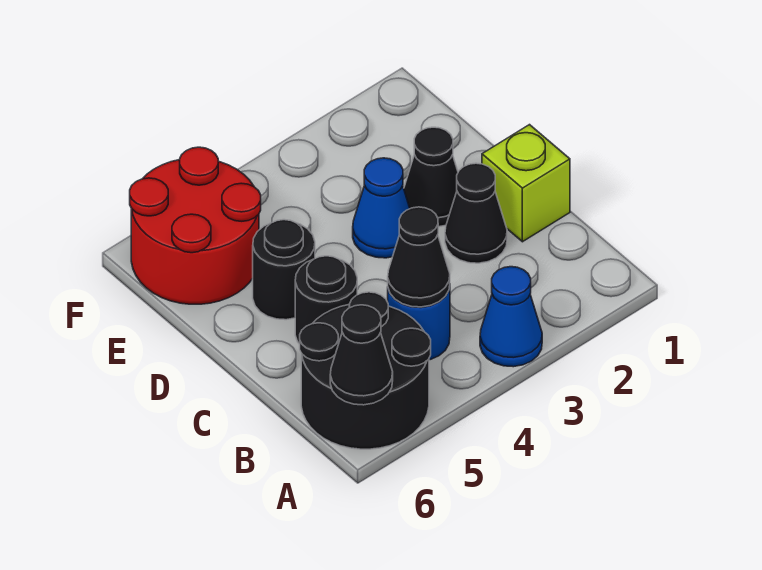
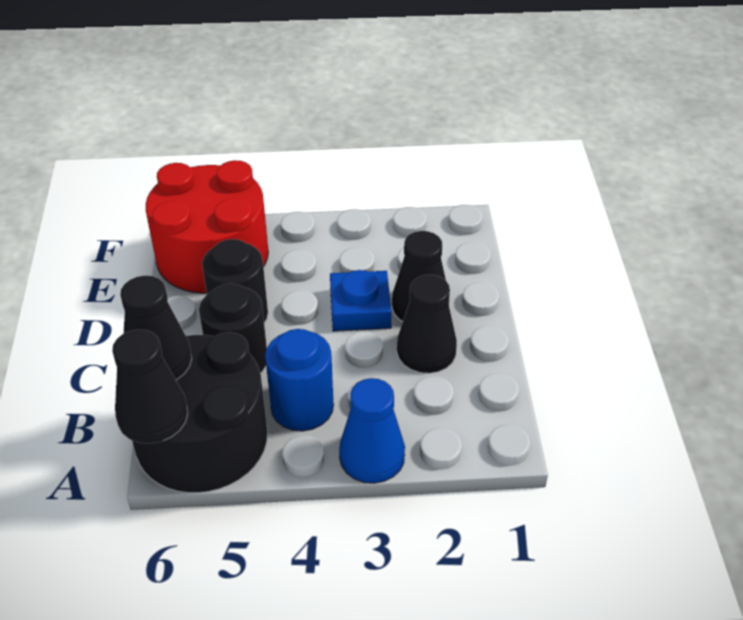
black 1x1 cone [388,207,450,307] -> black 1x1 cone moved to [120,276,192,380]
lime 1x1 brick [482,125,570,242] -> none
blue 1x1 cone [353,158,410,258] -> blue 1x1 plate [330,270,391,331]

